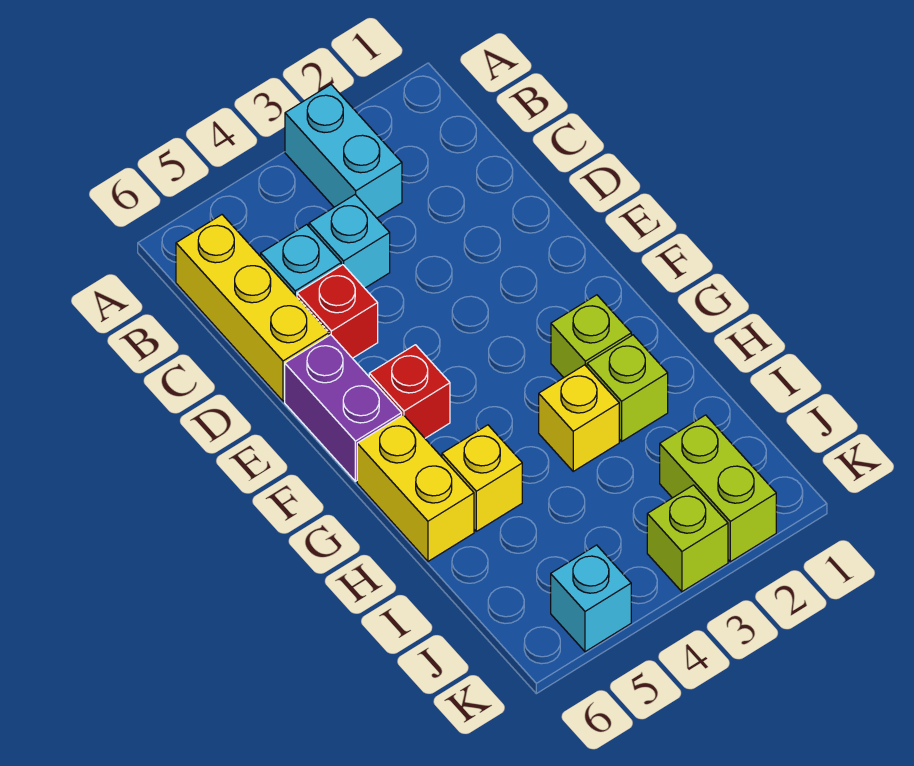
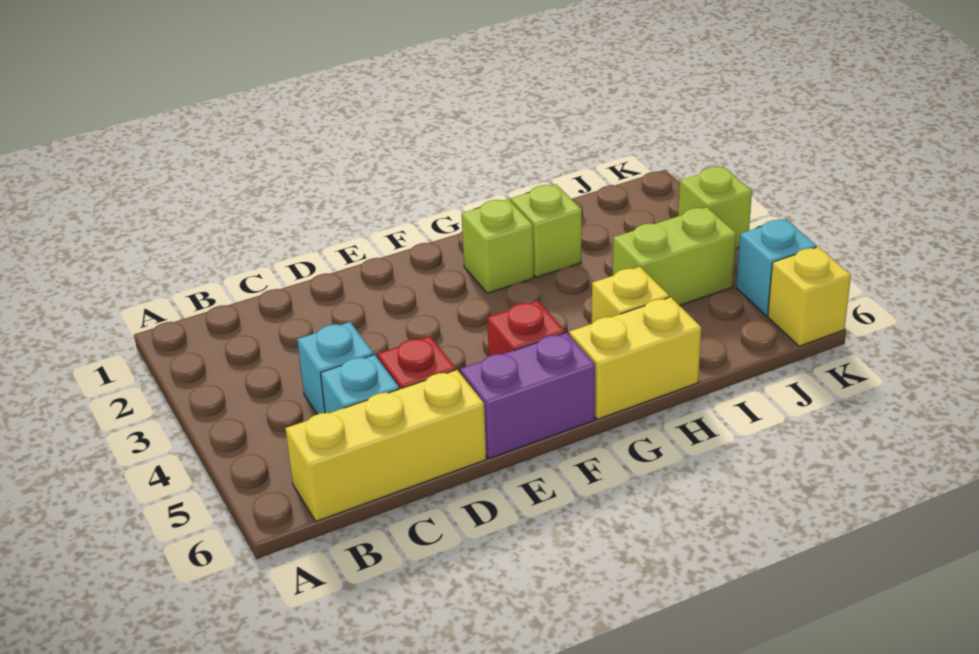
cyan 1x2 brick [285,85,402,218] -> none
yellow 1x1 brick [539,365,619,471] -> yellow 1x1 brick moved to [768,247,851,346]
lime 1x2 brick [660,415,776,562] -> lime 1x2 brick moved to [613,207,736,306]

